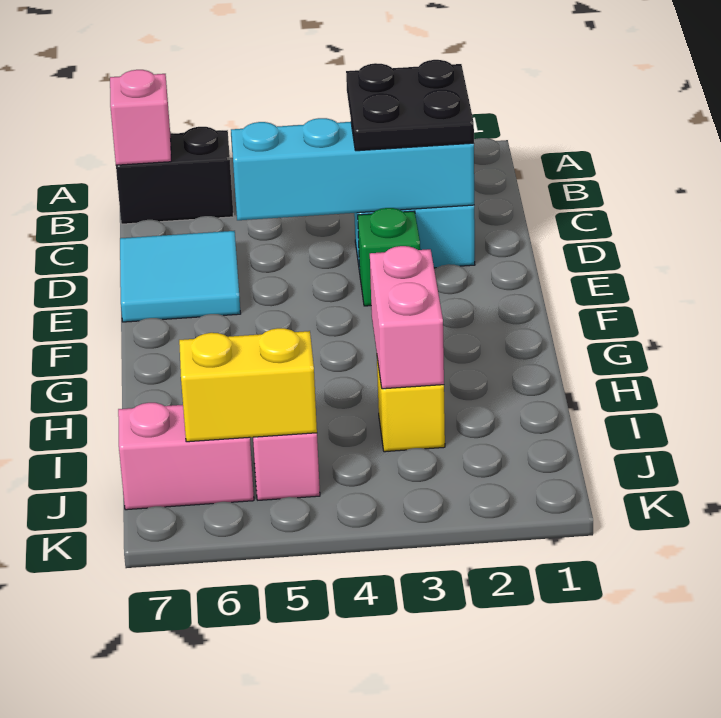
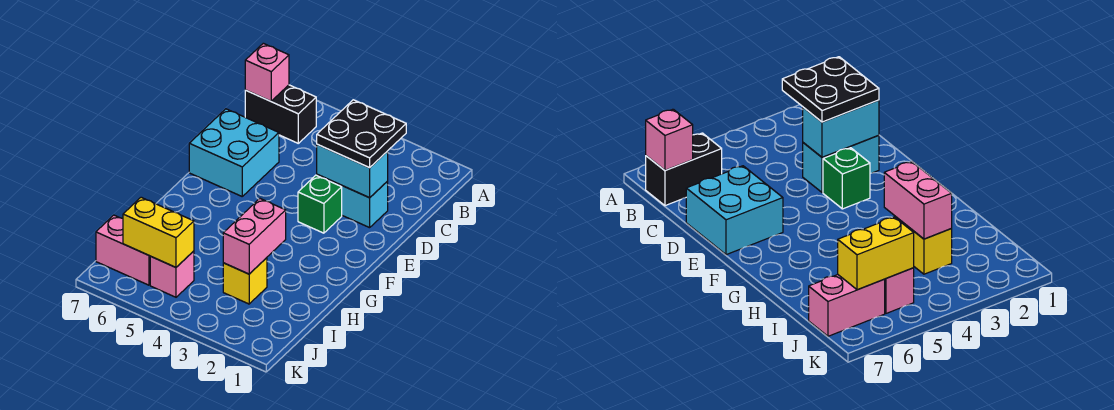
cyan 1x4 brick [231,118,474,220] -> cyan 1x2 brick [317,144,388,198]
cyan 2x2 tile [120,231,241,322] -> cyan 2x2 brick [189,109,279,196]

